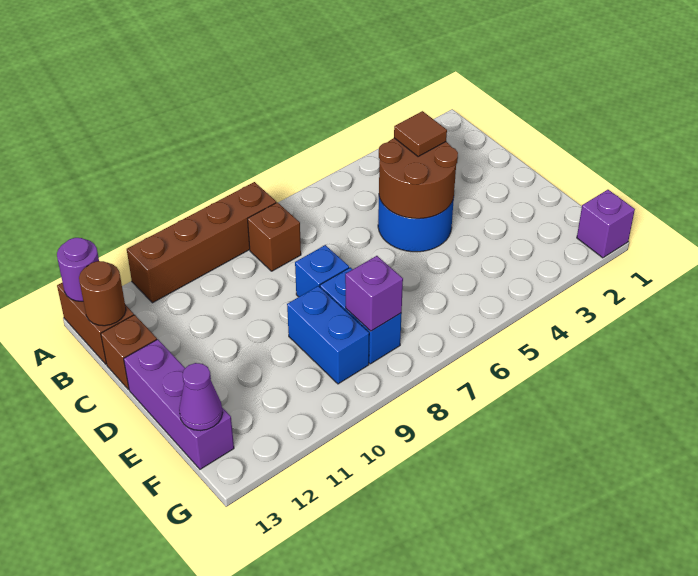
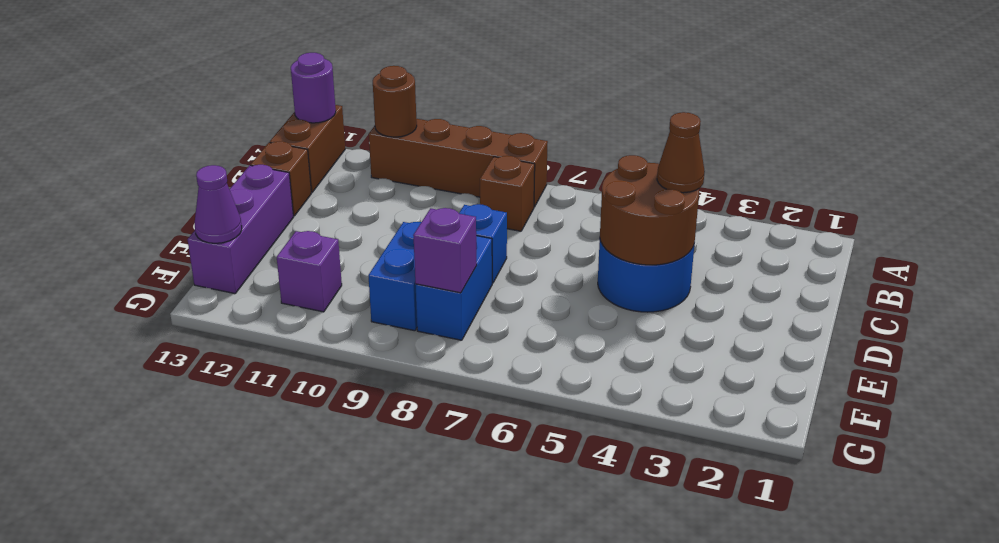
brown 1x1 round brick [79,261,126,326] -> brown 1x1 round brick moved to [373,66,417,137]
brown 1x1 tile [394,111,447,157] -> brown 1x1 cone [657,112,705,193]
purple 1x1 brick [577,190,635,258] -> purple 1x1 brick moved to [277,231,342,312]

